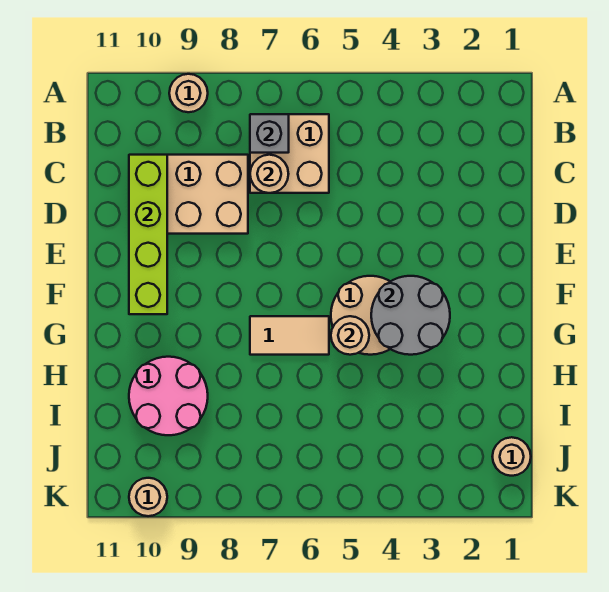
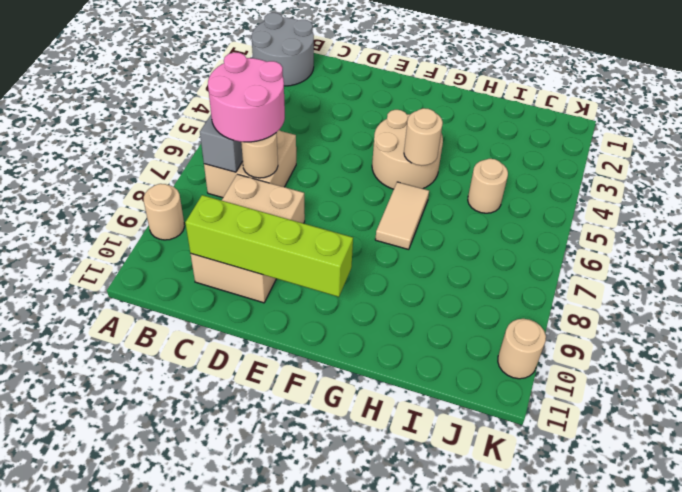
grey 2x2 round brick [371,276,450,355] -> grey 2x2 round brick moved to [252,13,314,86]
pink 2x2 round brick [129,357,208,435] -> pink 2x2 round brick moved to [208,52,285,142]
tan 1x1 round brick [492,437,531,476] -> tan 1x1 round brick moved to [468,159,508,213]

